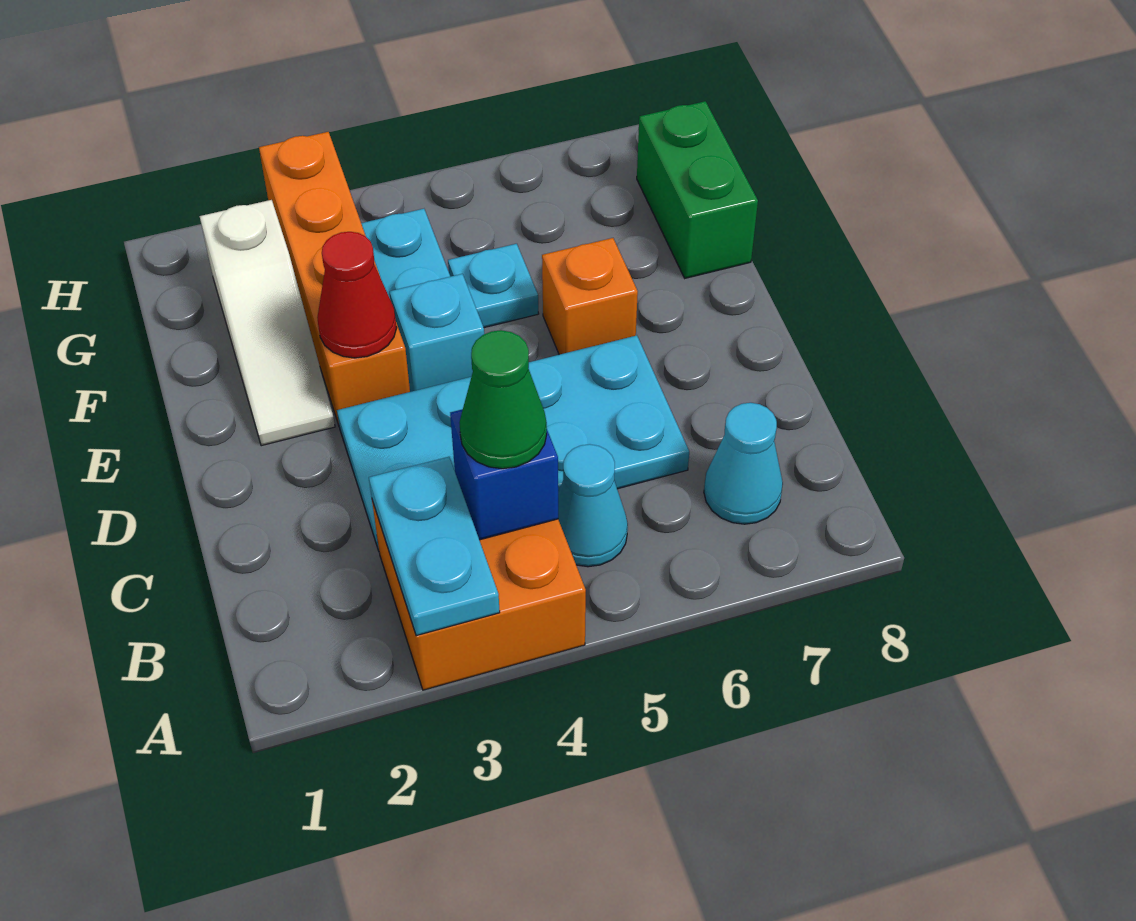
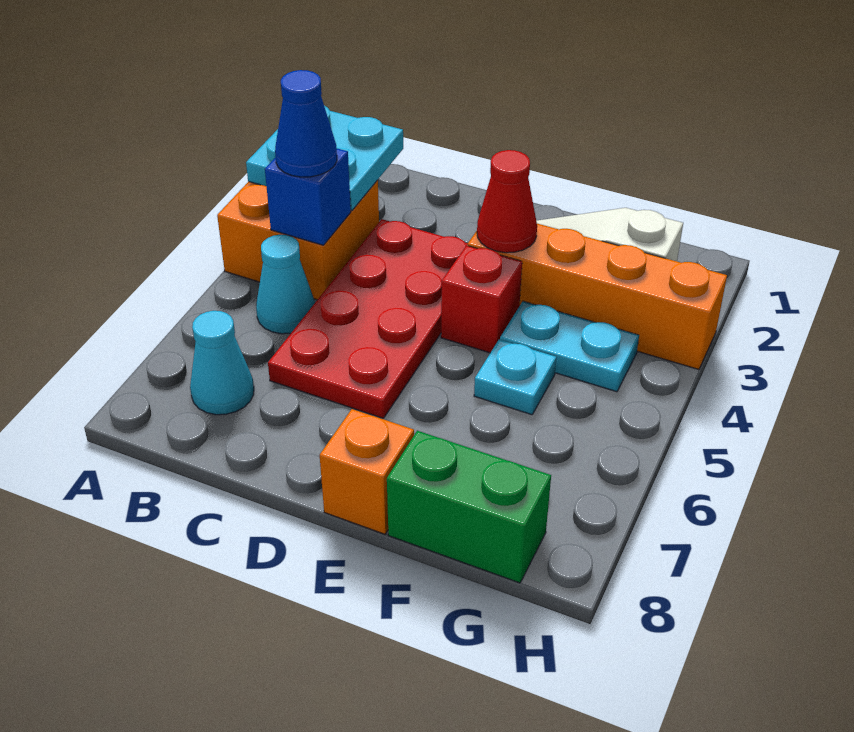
cyan 1x2 plate [369,457,500,636] -> cyan 2x2 plate [246,106,403,211]
green 1x1 cone [459,330,547,469] -> blue 1x1 cone [275,70,337,177]
cyan 2x4 plate [337,335,689,551] -> red 2x4 plate [268,219,468,418]
cyan 1x1 brick [389,274,484,392] -> red 1x1 brick [441,246,522,353]
orange 1x1 brick [542,238,638,355] -> orange 1x1 brick moved to [320,409,414,534]

